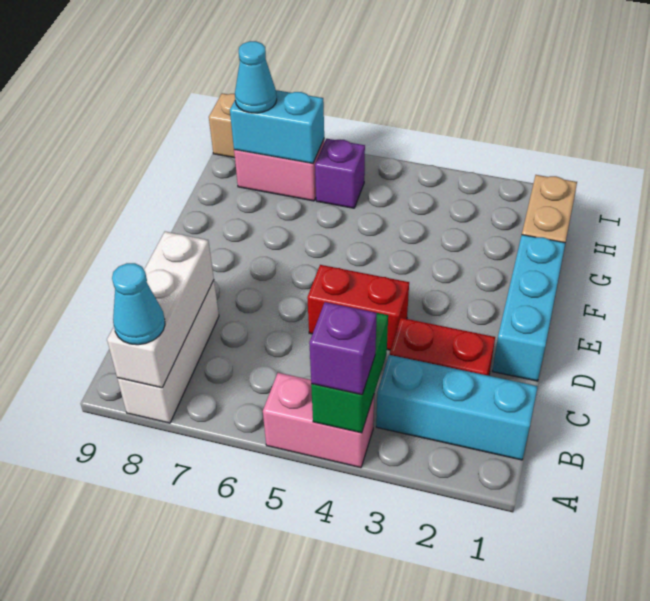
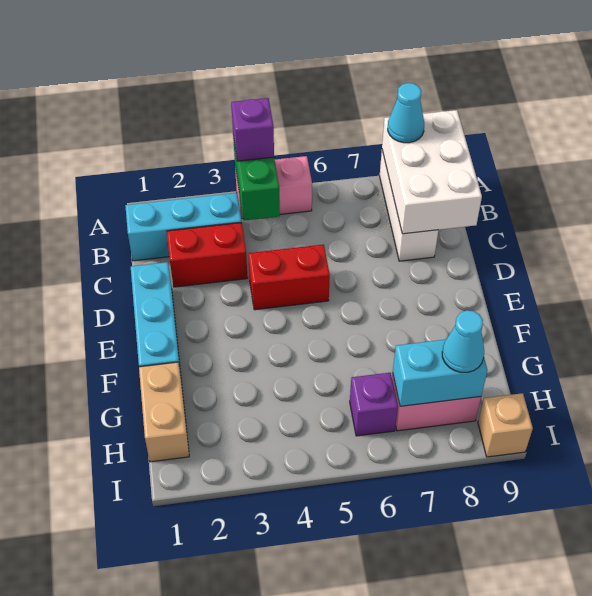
white 1x3 brick [107,232,214,388] -> white 2x3 brick [382,110,482,234]

